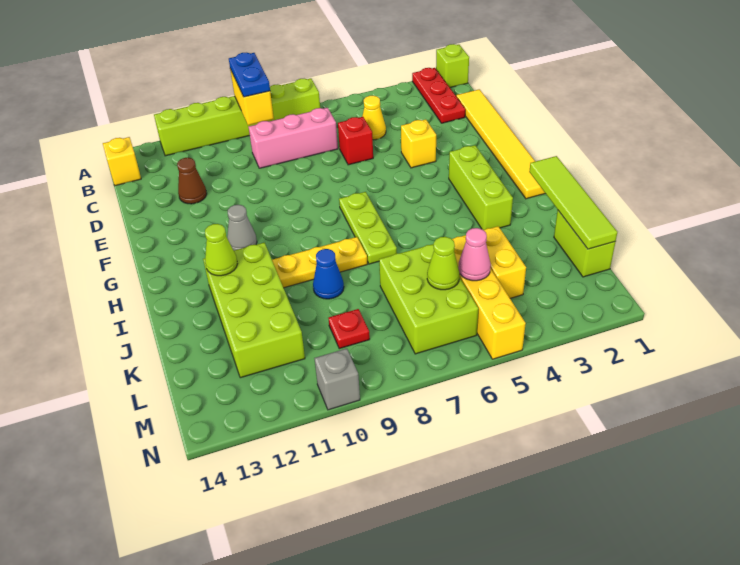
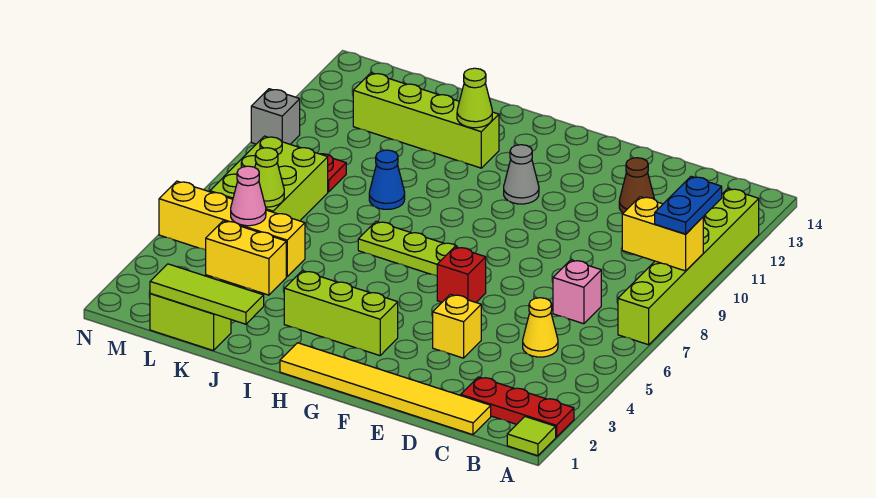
lime 1x1 brick [436,44,469,88] -> lime 1x1 tile [507,417,556,456]
blue 1x2 plate [229,53,270,97] -> blue 1x2 plate turned to [655,176,722,234]
yellow 1x1 brick [103,137,141,186] -> none
pink 1x3 brick [249,108,338,168] -> pink 1x1 brick [553,260,601,324]
red 1x1 brick [338,117,373,165] -> red 1x1 brick moved to [437,247,486,302]
lime 1x4 tile [529,156,617,249] -> lime 1x3 tile [150,264,264,324]
yellow 1x3 plate [272,237,368,288] -> none
lime 2x4 brick [203,243,305,378] -> lime 1x4 brick [353,73,499,168]
lime 2x3 brick [379,244,479,354] -> lime 2x3 brick turned to [210,136,328,221]

